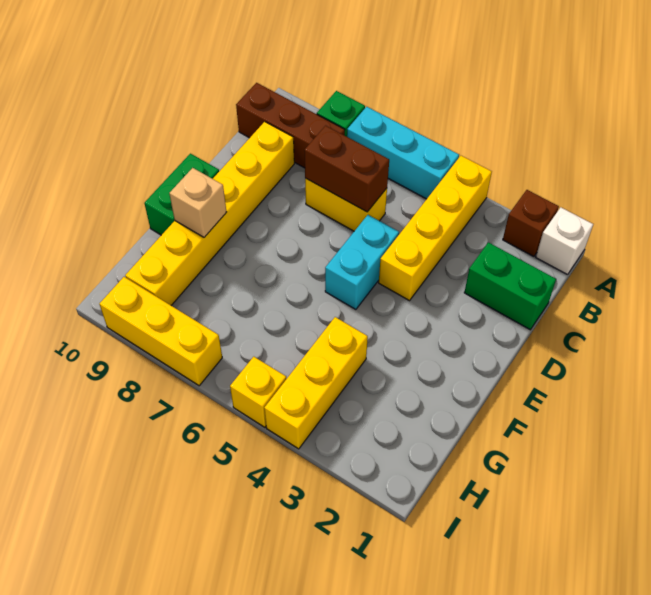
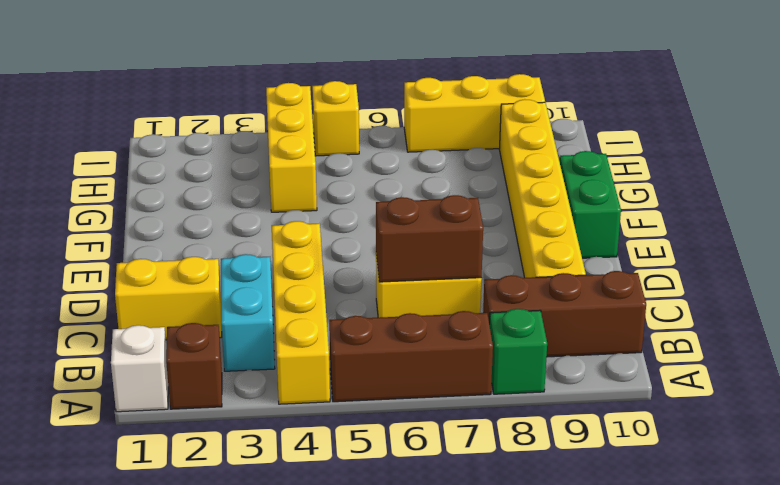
cyan 1x3 brick [347,107,459,199] -> brown 1x3 brick [329,311,493,402]
green 1x2 brick [464,243,556,330] -> yellow 1x2 brick [115,257,222,340]
cyan 1x2 brick [325,215,399,309] -> cyan 1x2 brick moved to [221,254,275,371]
tan 1x1 brick [169,168,226,237] -> none

